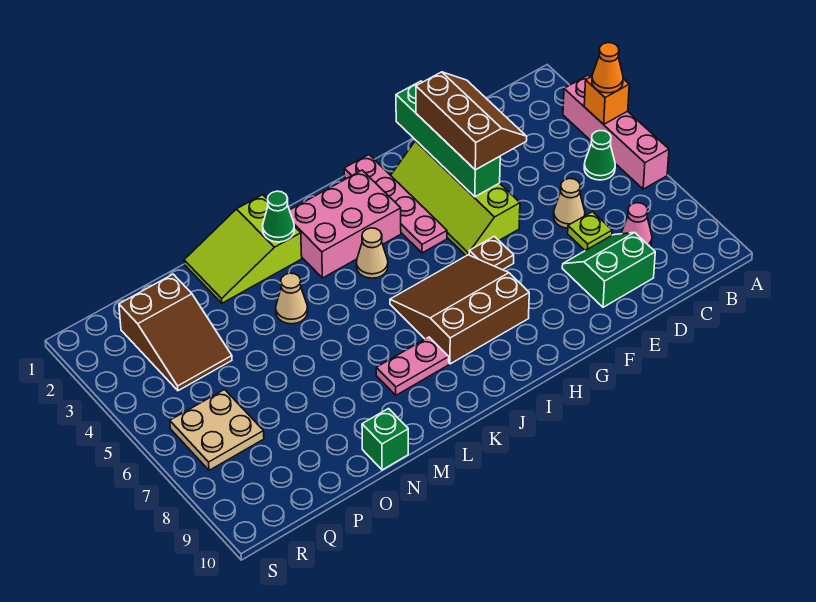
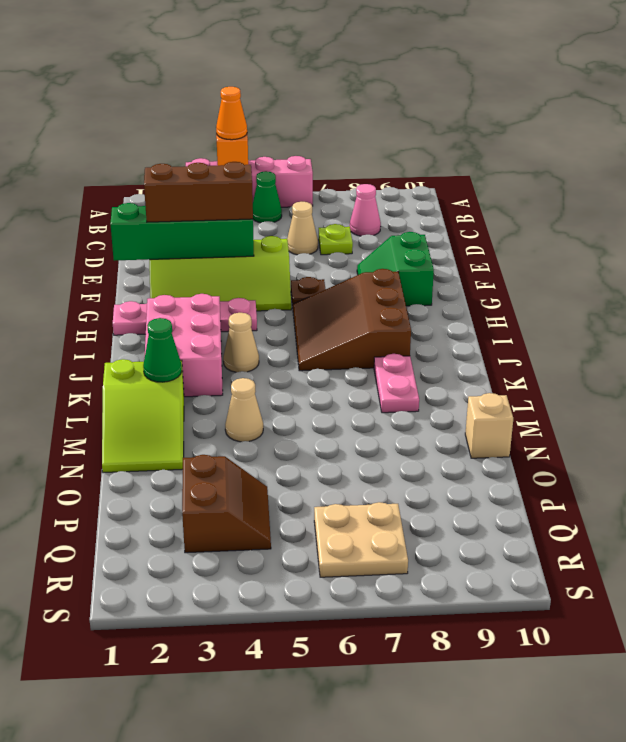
green 2x2 slope [562,233,655,307] -> green 2x2 slope moved to [357,232,434,306]
green 1x1 brick [362,409,408,470] -> tan 1x1 brick [465,393,513,458]
brown 2x3 slope [119,274,232,391] -> brown 2x2 slope [182,455,271,553]

